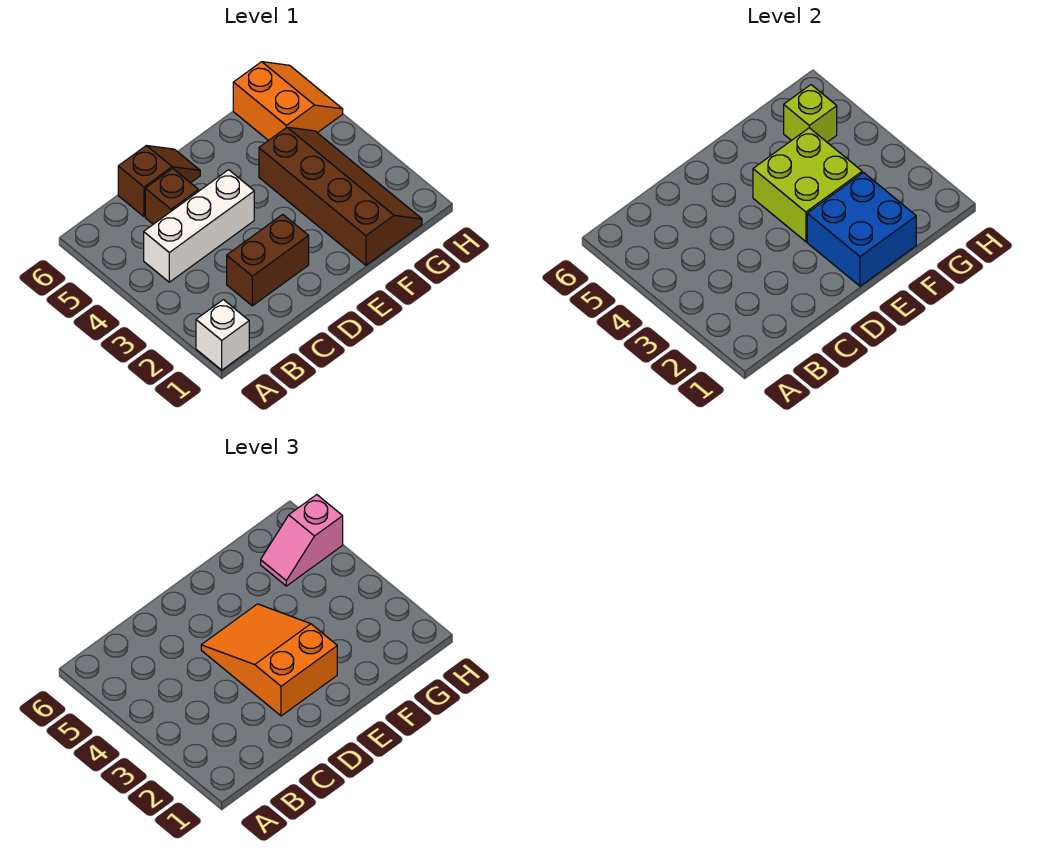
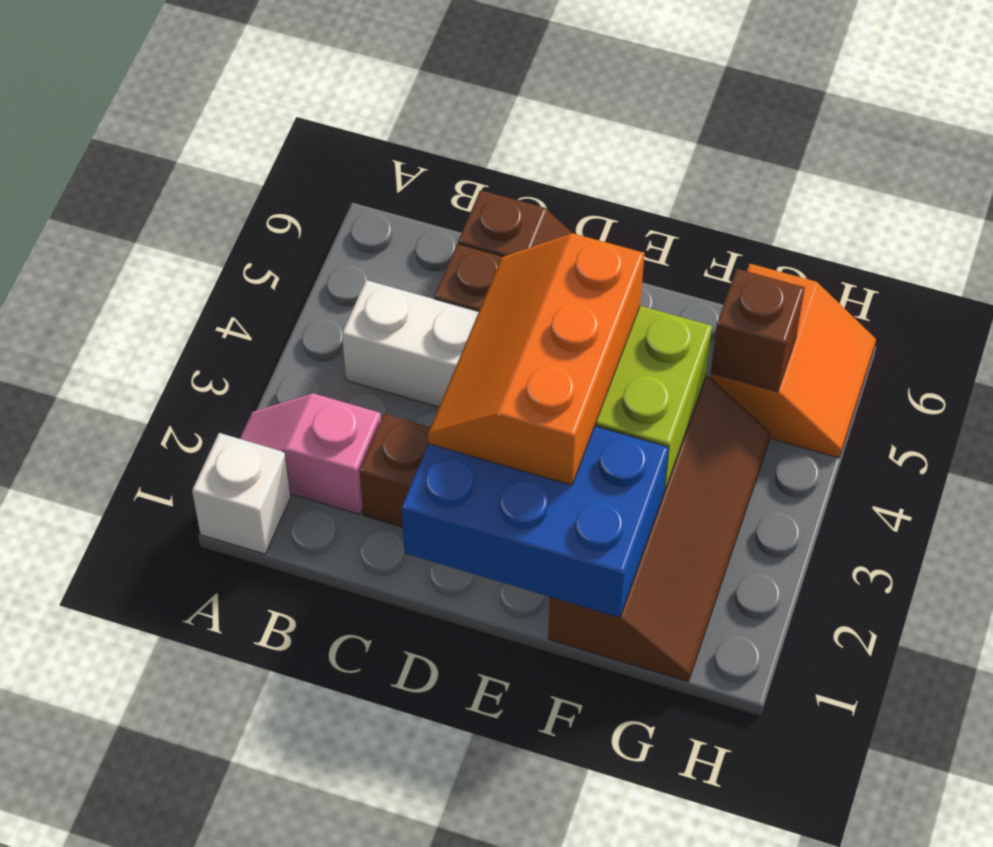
orange 2x3 slope [201,604,337,716] -> orange 2x3 slope turned to [428,233,644,485]
blue 2x2 brick [807,172,916,286] -> blue 2x3 brick [402,426,669,618]
lime 1x1 brick [784,85,837,142] -> brown 1x1 brick [711,269,805,392]
pink 1x2 slope [261,495,343,586] -> pink 1x2 slope moved to [240,393,381,514]

